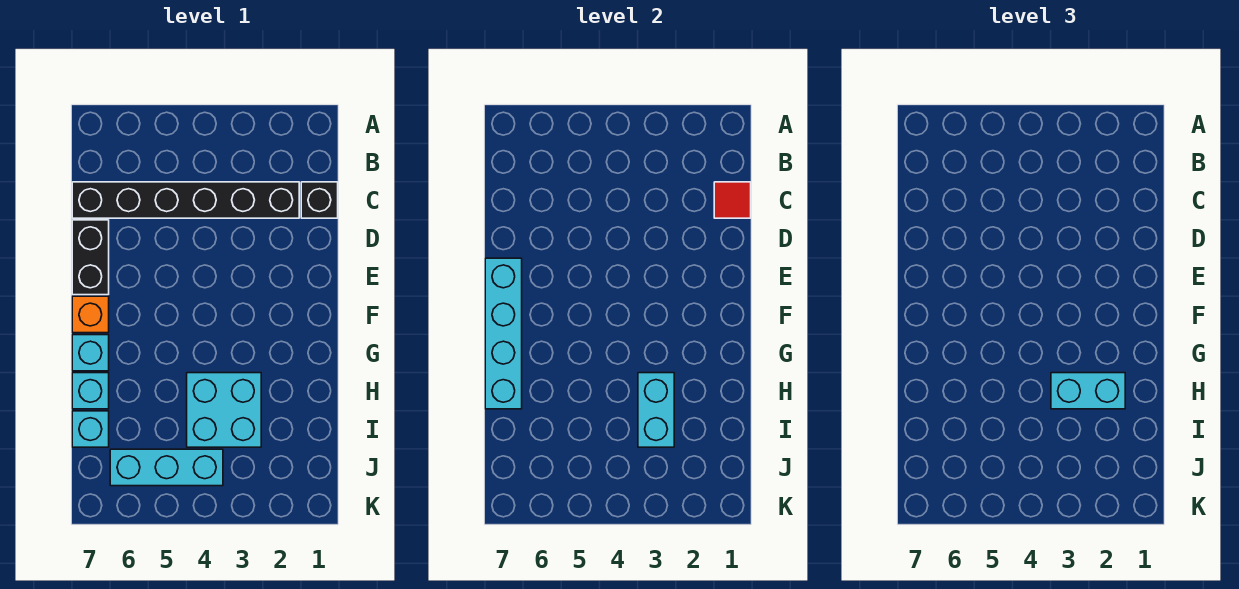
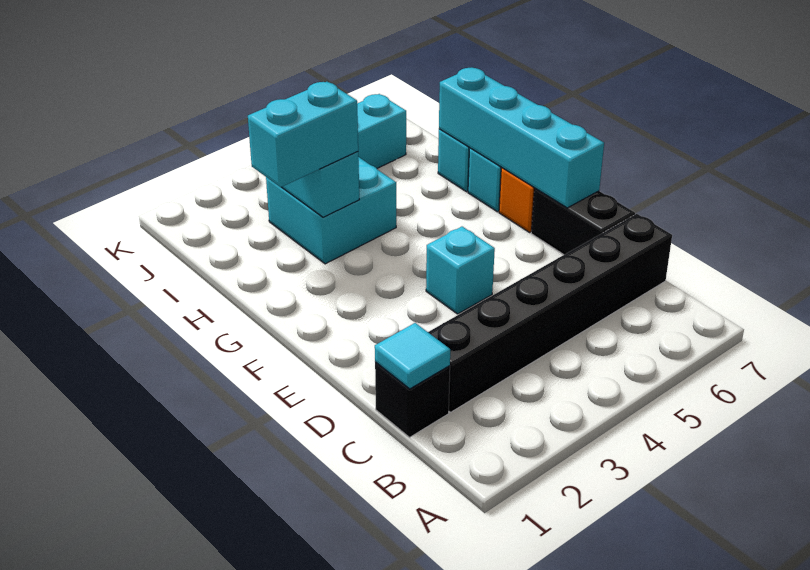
red 1x1 tile [714,182,751,218] -> cyan 1x1 tile [375,323,450,389]
cyan 1x1 brick [72,411,109,447] -> cyan 1x1 brick moved to [426,227,495,314]

